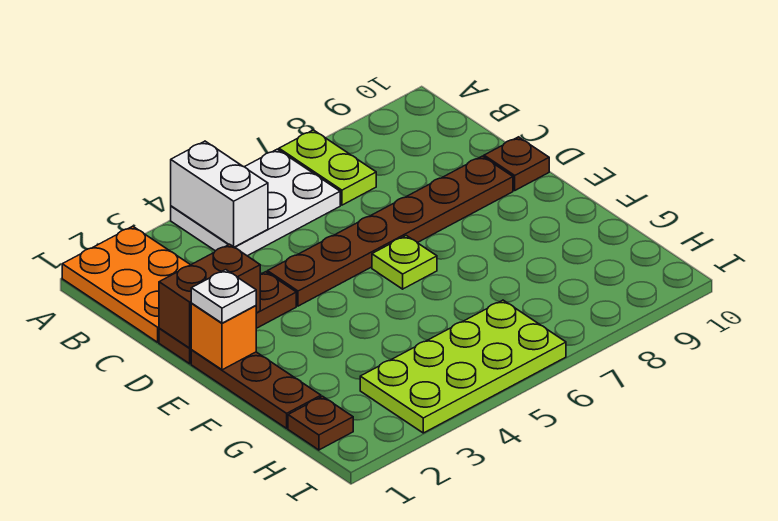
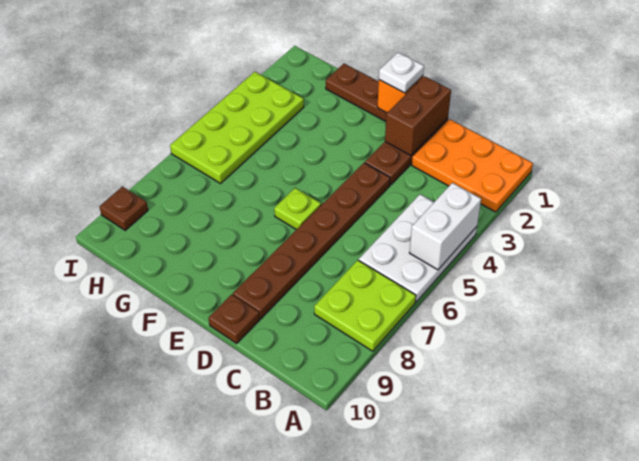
white 1x2 brick [171,141,268,247] -> white 1x2 brick turned to [410,183,481,270]
lime 1x2 plate [279,130,376,205] -> lime 2x2 plate [314,260,416,351]
brown 1x1 plate [288,396,353,450] -> brown 1x1 plate moved to [100,187,148,230]

